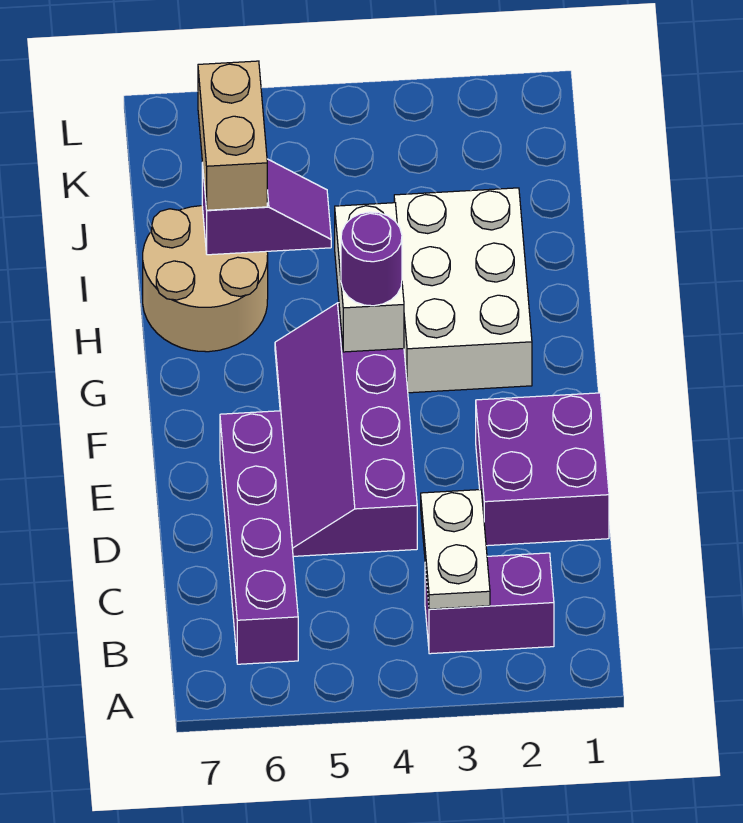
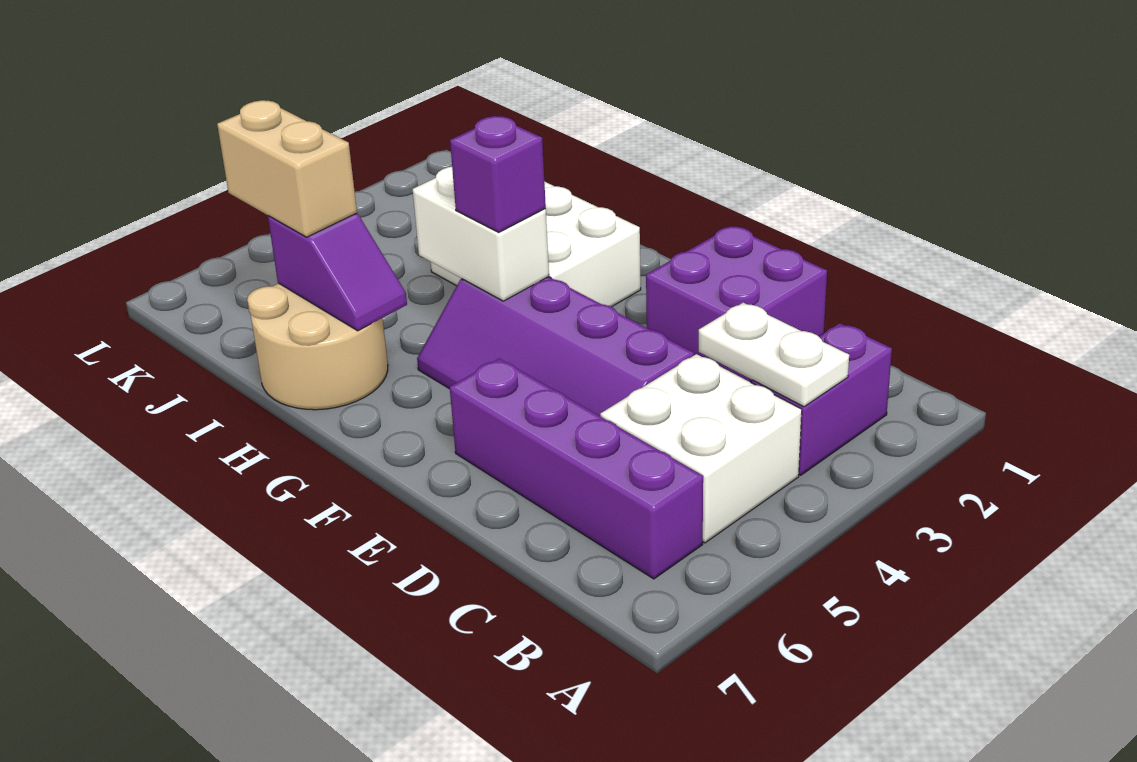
none -> white 2x2 brick [600,354,802,543]
purple 1x1 round brick [341,212,402,306] -> purple 1x1 brick [450,116,546,232]
purple 1x2 slope [202,159,331,255] -> purple 1x2 slope turned to [268,213,407,331]

